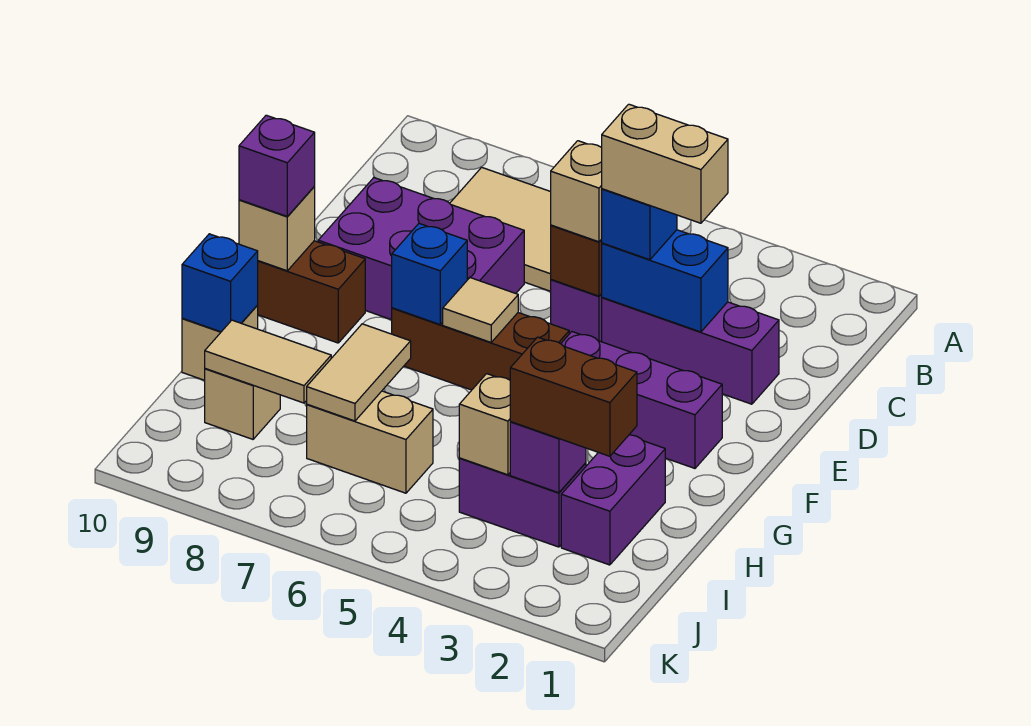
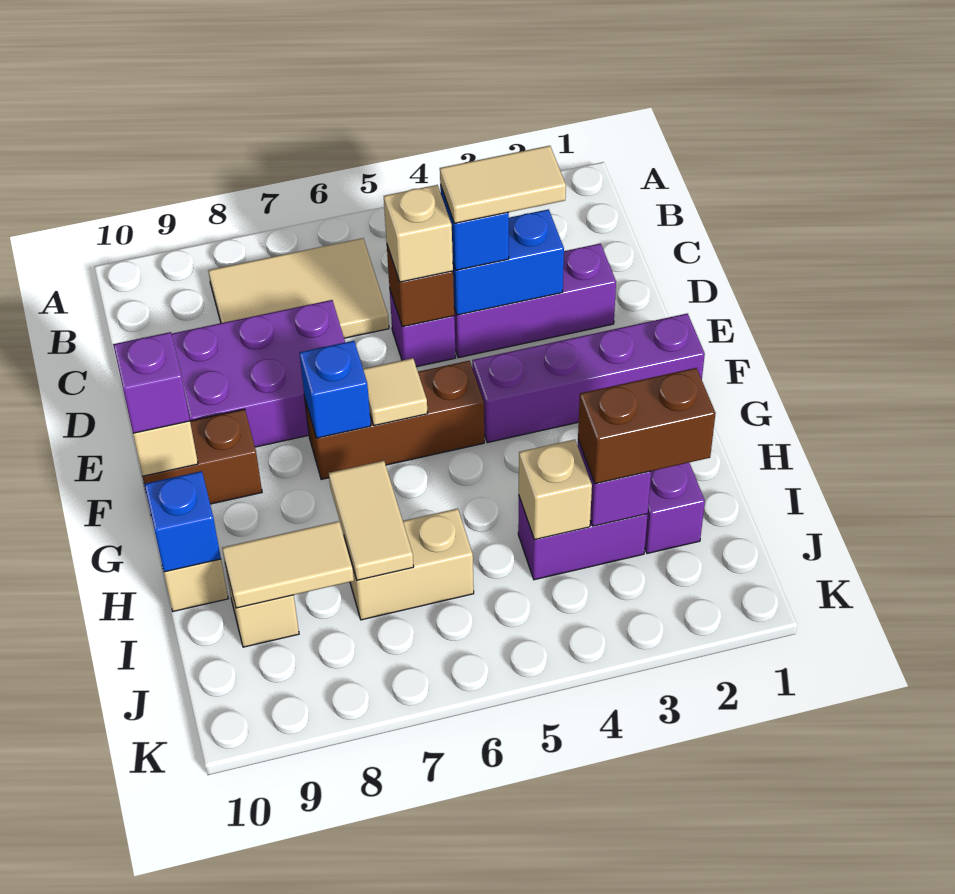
tan 1x2 brick [602,104,728,223] -> tan 1x2 tile [440,146,566,223]
purple 1x3 brick [561,332,722,468] -> purple 1x4 brick [472,313,705,443]

